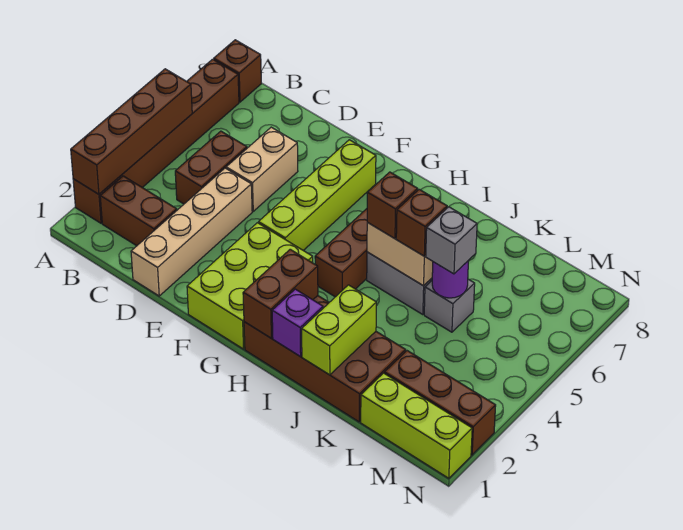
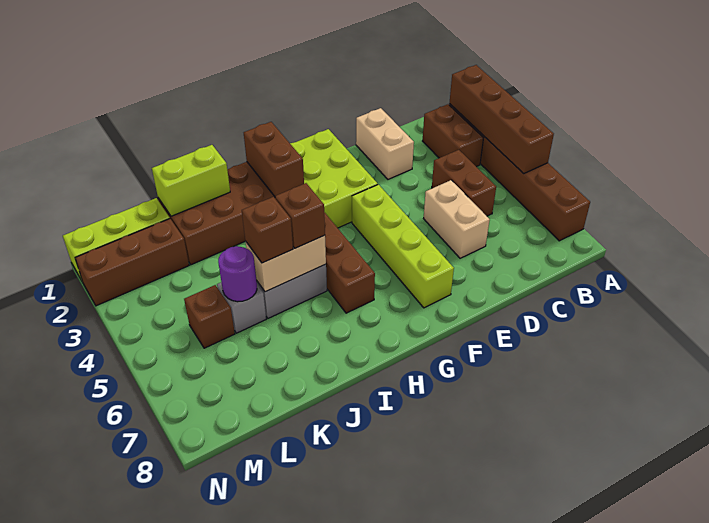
brown 1x1 brick [214,40,261,102] -> brown 1x1 brick moved to [184,285,235,348]
brown 1x2 brick [100,176,177,246] -> brown 1x2 brick turned to [423,104,483,167]
tan 1x4 brick [131,168,252,296] -> tan 1x2 brick [356,108,414,179]
purple 1x1 brick [272,289,323,356] -> none
lime 1x2 brick [302,285,376,375] -> lime 1x2 brick turned to [152,145,230,216]
grey 1x1 brick [426,207,477,274] -> none

